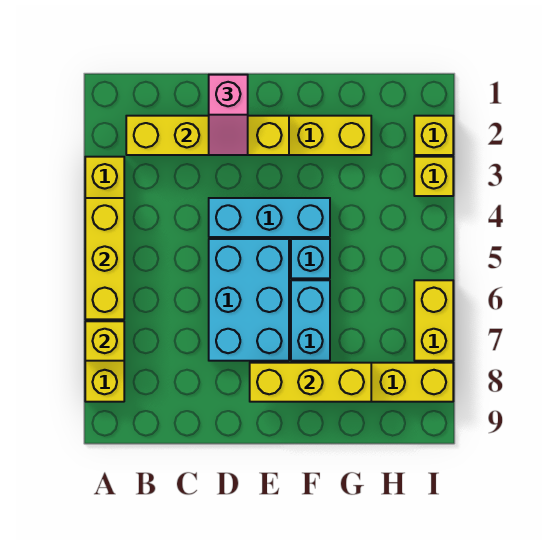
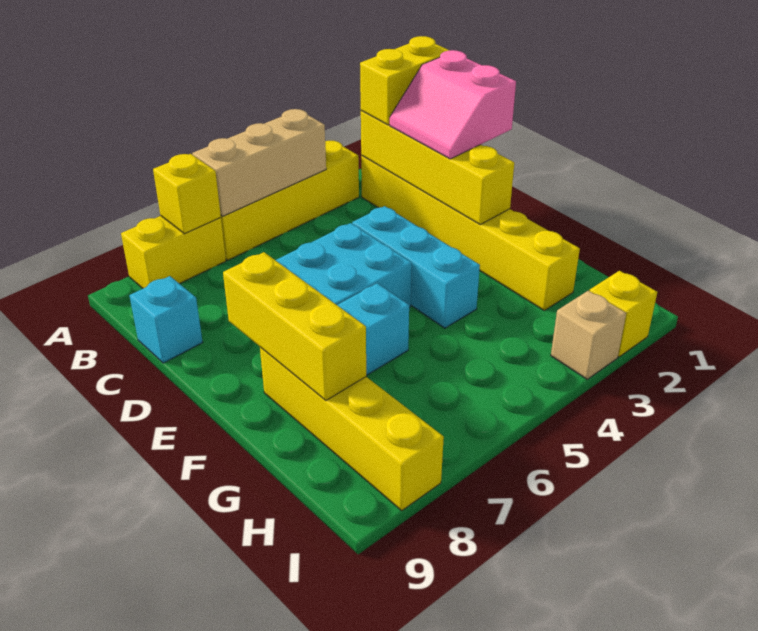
yellow 1x3 brick [85,198,124,319] -> tan 1x3 brick [192,109,326,216]
pink 1x2 slope [209,75,248,155] -> pink 2x2 slope [390,50,516,159]
cyan 1x1 brick [291,239,330,278] -> cyan 1x1 brick moved to [129,276,203,363]
yellow 1x1 brick [414,157,453,196] -> tan 1x1 brick [551,291,626,379]
yellow 1x2 brick [414,280,453,361] -> yellow 1x2 brick moved to [360,36,450,125]

